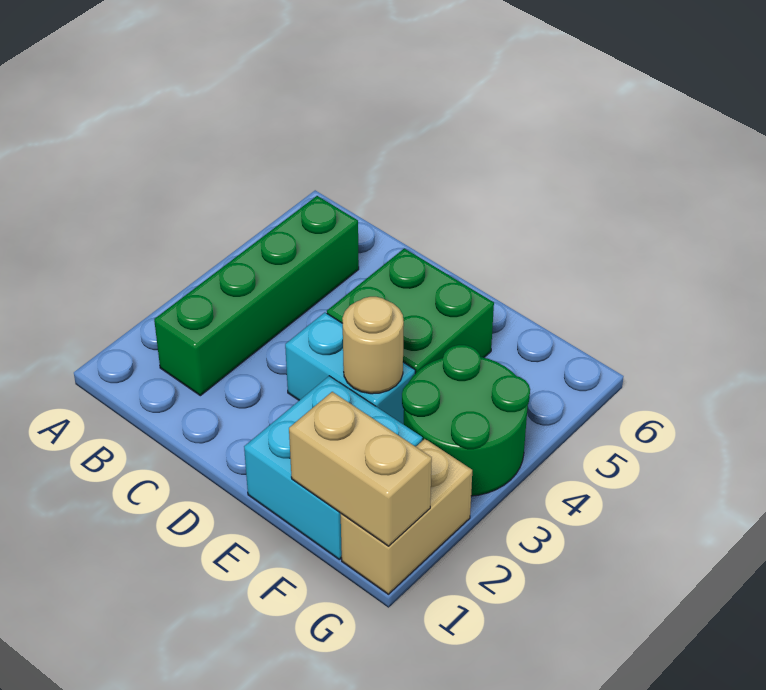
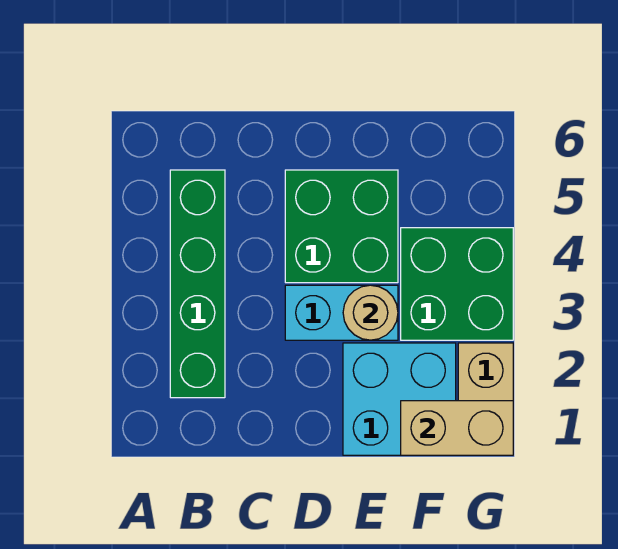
green 2x2 round brick [402,345,530,496] -> green 2x2 brick [401,228,513,340]

